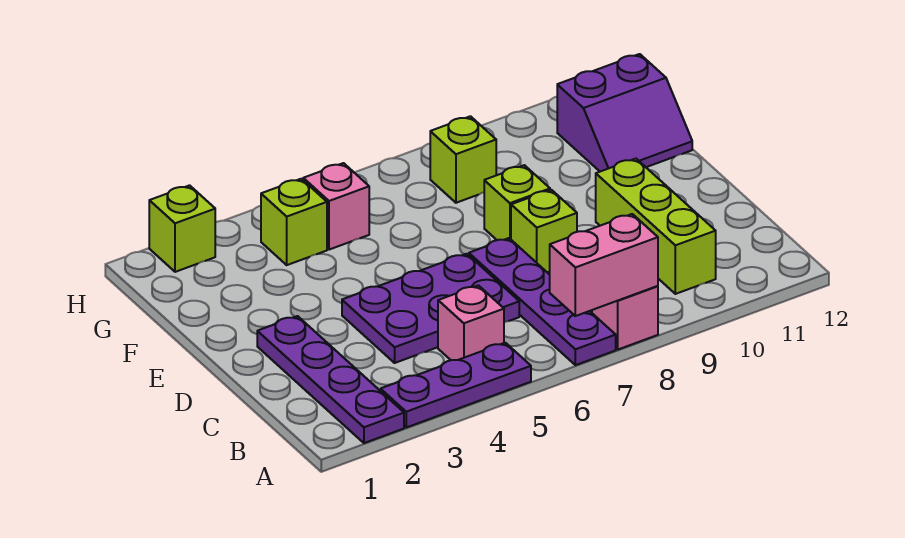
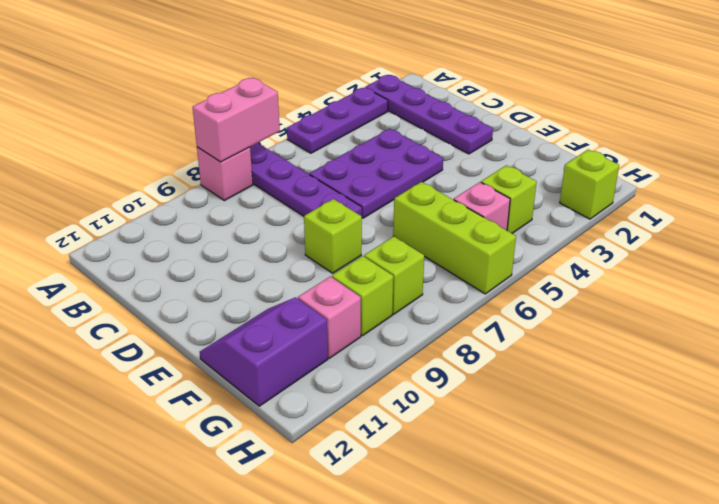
pink 1x1 brick [438,285,504,360] -> pink 1x1 brick moved to [298,277,361,358]
lime 1x3 brick [596,159,716,294] -> lime 1x3 brick moved to [393,182,516,294]
lime 1x1 brick [511,190,577,272] -> lime 1x1 brick moved to [332,256,393,336]

